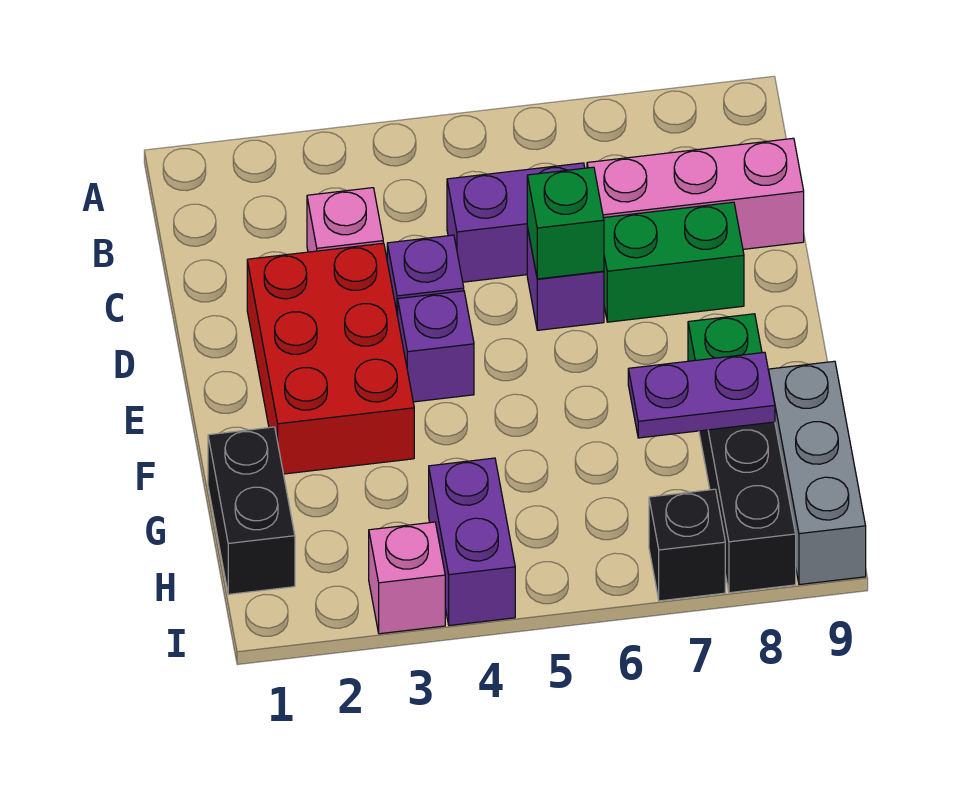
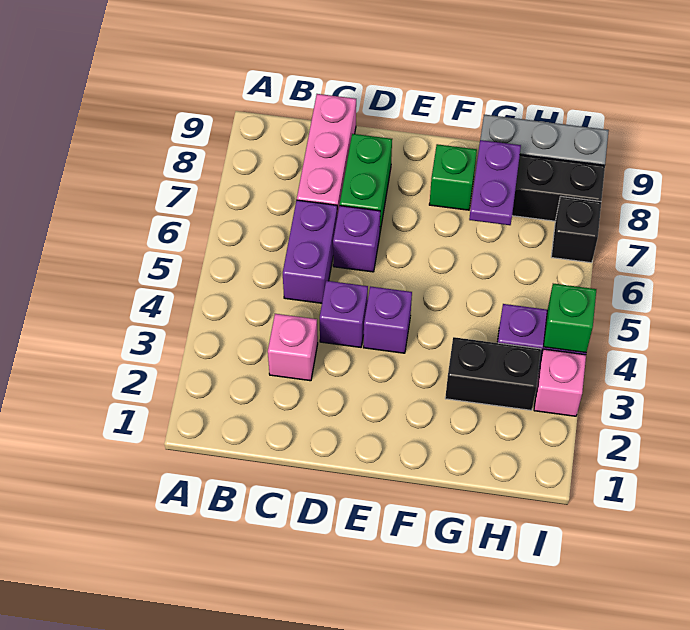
red 2x3 brick [247,243,414,474] -> none
green 1x1 brick [527,167,604,279] -> green 1x1 brick moved to [543,284,596,353]
black 1x2 brick [208,427,295,594] -> black 1x2 brick moved to [445,337,541,410]

